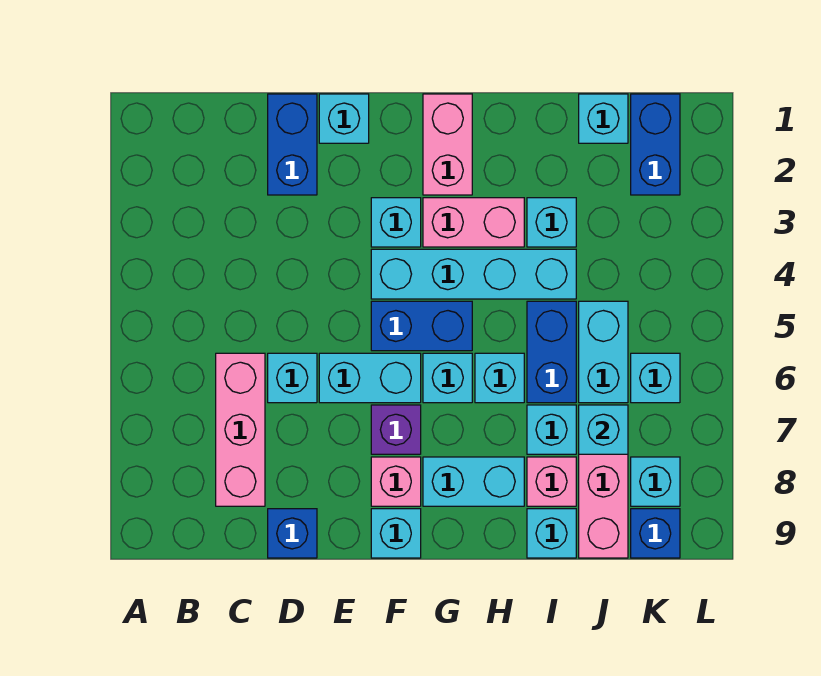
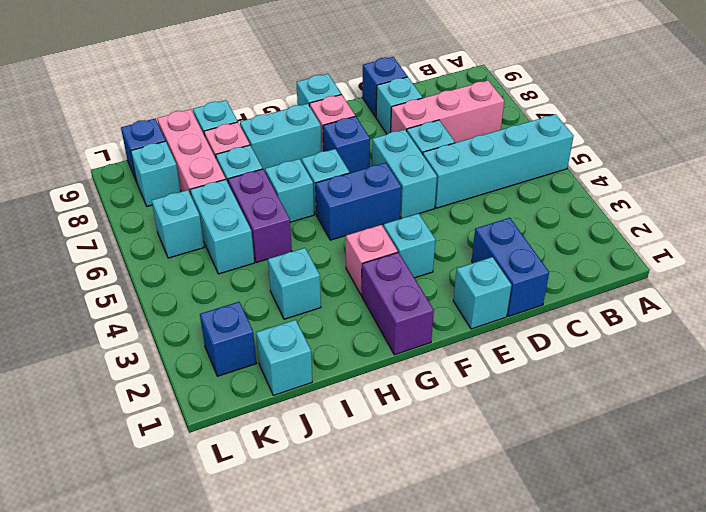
pink 1x3 brick [216,353,265,506] -> pink 1x3 brick turned to [391,80,504,143]
cyan 1x2 brick [319,353,421,403] -> cyan 1x2 brick turned to [372,130,437,219]
cyan 1x4 brick [371,249,576,299] -> cyan 1x4 brick moved to [423,114,574,208]
purple 1x1 brick [371,405,421,454] -> blue 1x1 brick [323,116,370,173]
pink 1x2 brick [423,94,472,195] -> purple 1x2 brick [362,252,434,355]
pink 1x2 brick [423,198,524,247] -> pink 1x1 brick [346,225,398,295]
blue 1x2 brick [527,301,576,403] -> purple 1x2 brick [228,169,292,262]
cyan 1x1 brick [579,405,628,454] -> cyan 1x1 brick moved to [376,77,422,134]
blue 1x2 brick [631,94,680,195] -> blue 1x1 brick [200,302,256,376]

